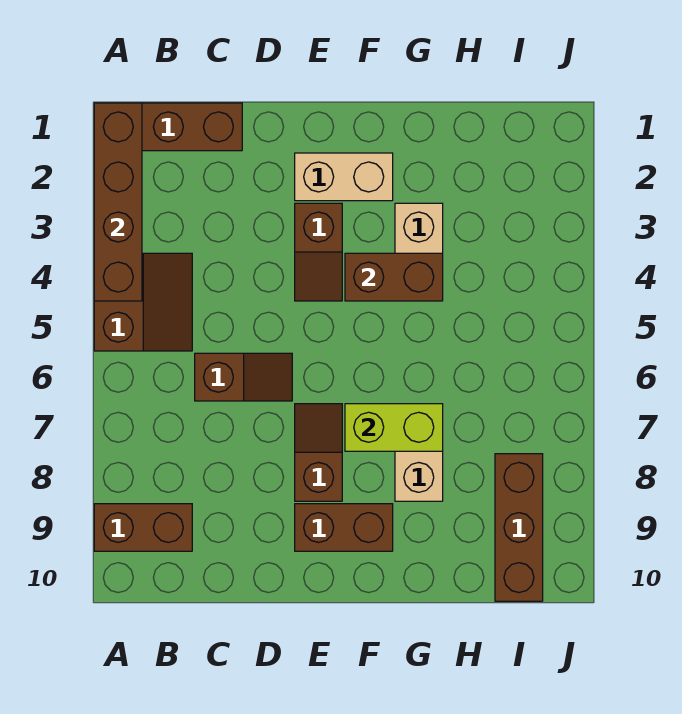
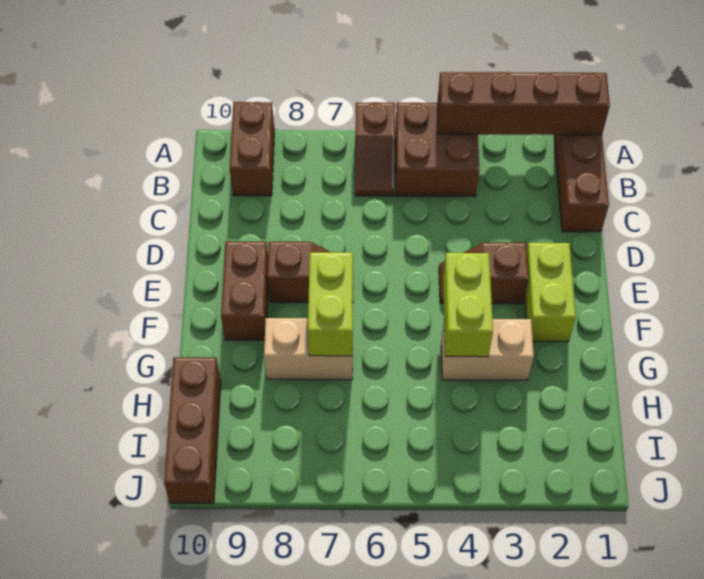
brown 2x2 slope [94,253,192,351] -> brown 2x2 brick [395,103,479,197]
brown 1x2 slope [195,353,292,401] -> brown 1x2 slope moved to [355,103,395,196]
tan 1x2 brick [295,153,393,201] -> lime 1x2 brick [525,243,576,342]
brown 1x2 brick [345,253,443,301] -> lime 1x2 brick [443,253,493,357]
brown 1x3 brick [495,454,543,601] -> brown 1x3 brick turned to [164,357,221,503]

